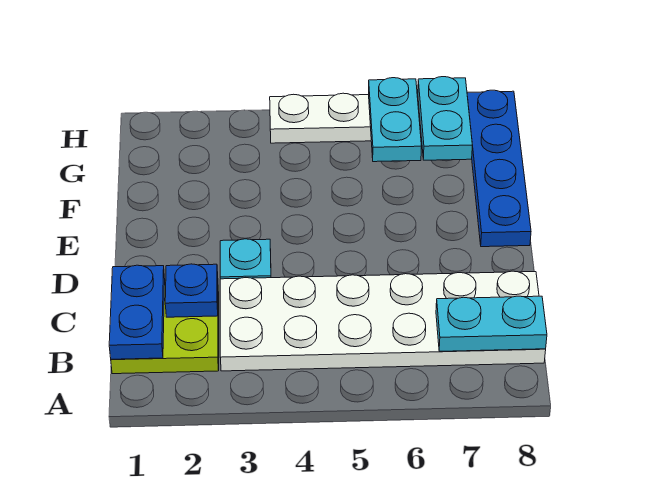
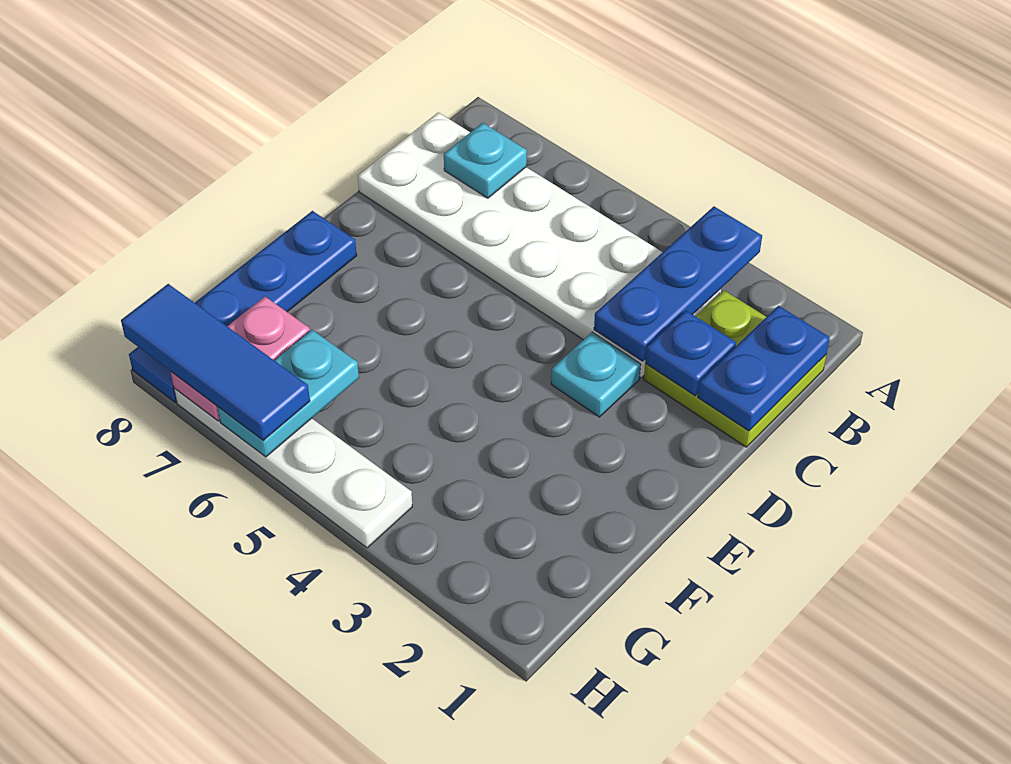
none -> blue 1x3 plate [594,206,762,361]
cyan 1x2 plate [436,296,547,351] -> cyan 1x1 plate [444,123,527,198]
cyan 1x2 plate [418,77,472,160] -> pink 1x2 plate [171,297,310,421]
none -> blue 1x3 tile [121,284,310,440]

